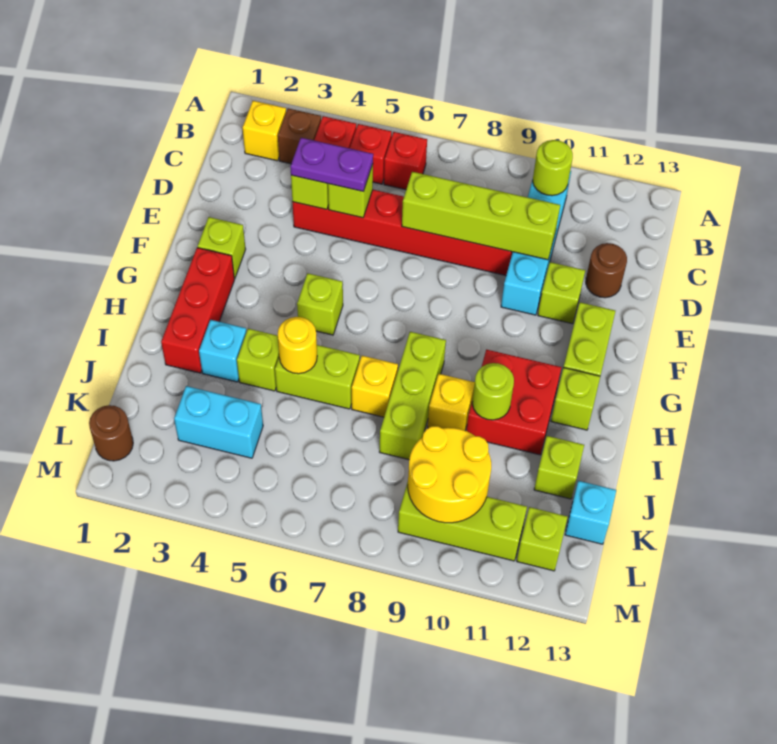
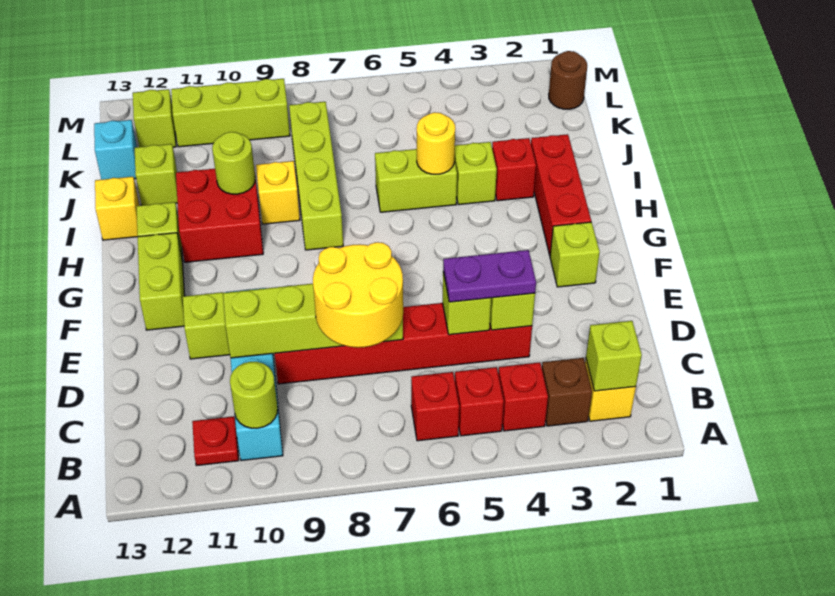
none -> red 1x1 plate [192,416,239,466]
brown 1x1 round brick [586,243,627,298] -> none
lime 1x1 brick [297,273,343,335] -> lime 1x1 brick moved to [586,321,642,391]
lime 1x3 brick [380,332,446,460] -> lime 1x4 brick [289,102,343,250]
cyan 1x1 brick [199,320,246,382] -> red 1x1 brick [492,138,536,201]
yellow 1x1 brick [352,356,398,417] -> yellow 1x1 brick moved to [95,177,139,240]
cyan 1x2 brick [174,386,263,458] -> none
yellow 2x2 round brick [408,426,491,523] -> yellow 2x2 round brick moved to [313,242,403,348]

